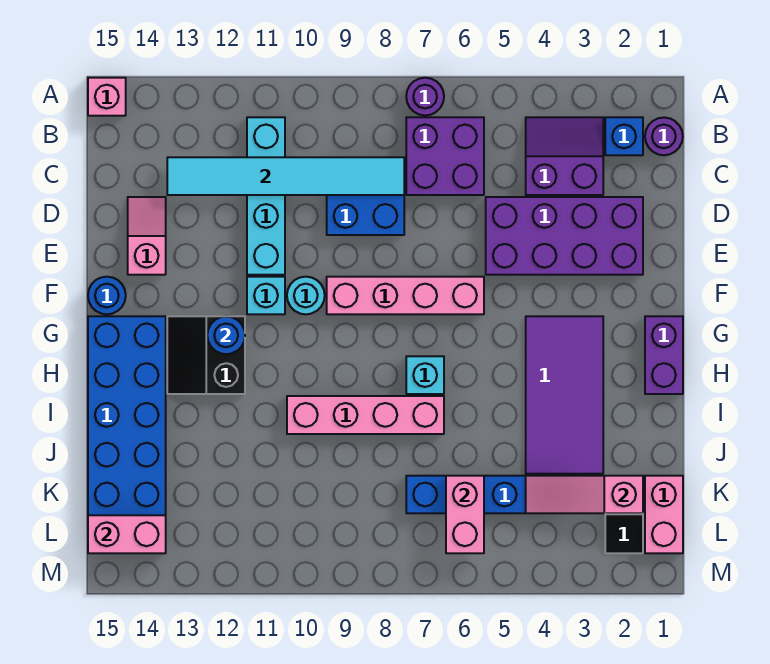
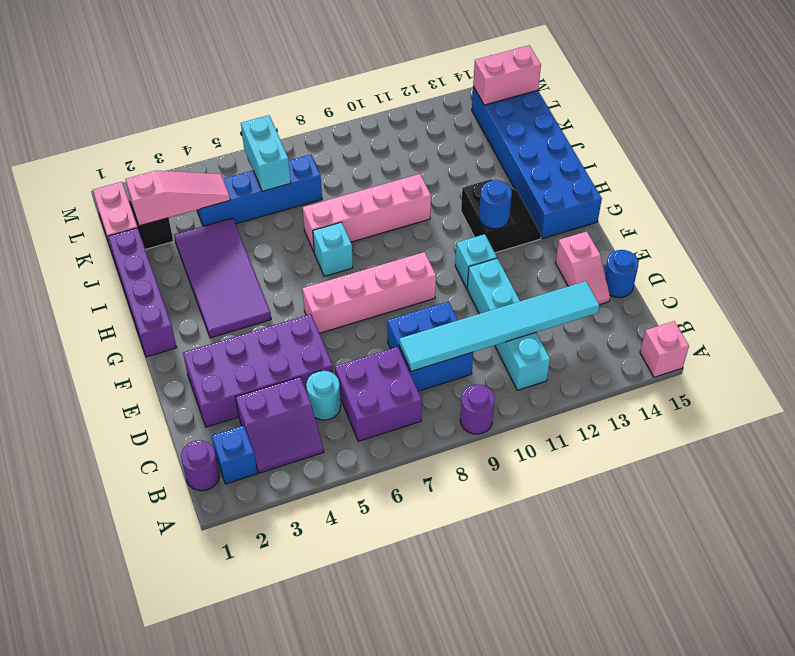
purple 1x1 round brick [406,78,444,115] -> purple 1x1 round brick moved to [460,385,495,434]
cyan 1x1 round brick [287,277,325,314] -> cyan 1x1 round brick moved to [306,371,341,420]
blue 1x1 round brick [88,277,126,314] -> blue 1x1 round brick moved to [605,250,638,298]
purple 1x2 brick [645,316,683,394] -> purple 1x4 brick [108,228,177,357]
pink 1x2 brick [446,476,484,553] -> cyan 1x2 brick [241,115,291,191]

